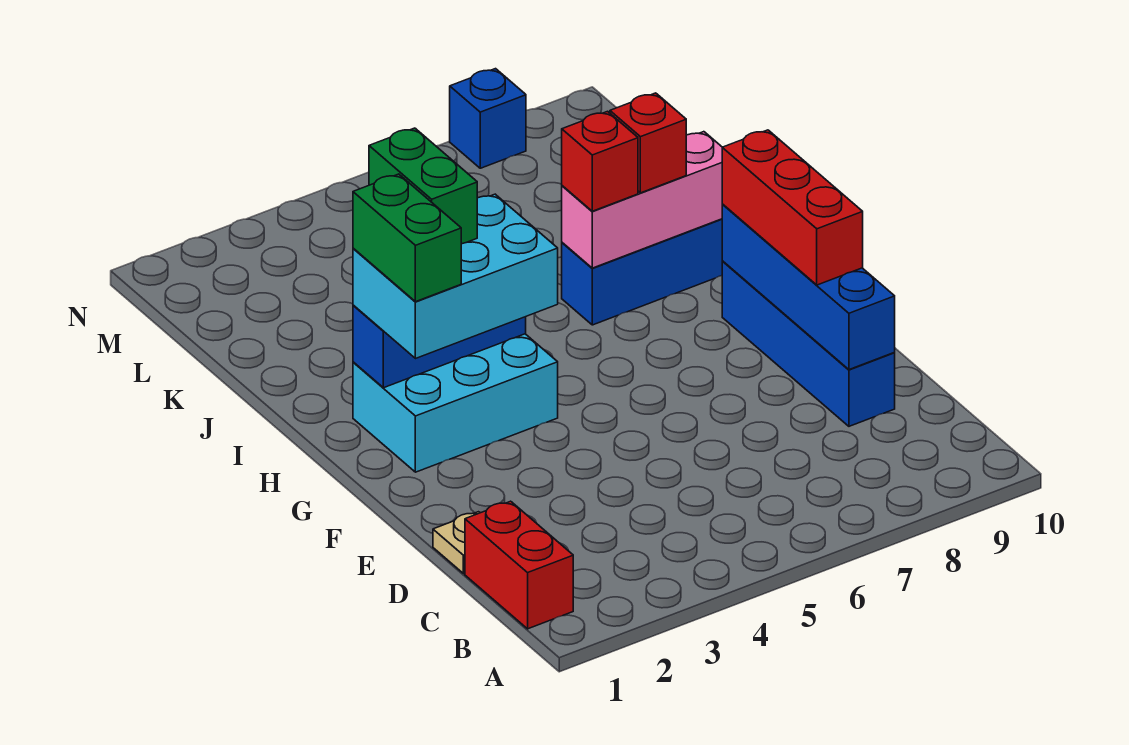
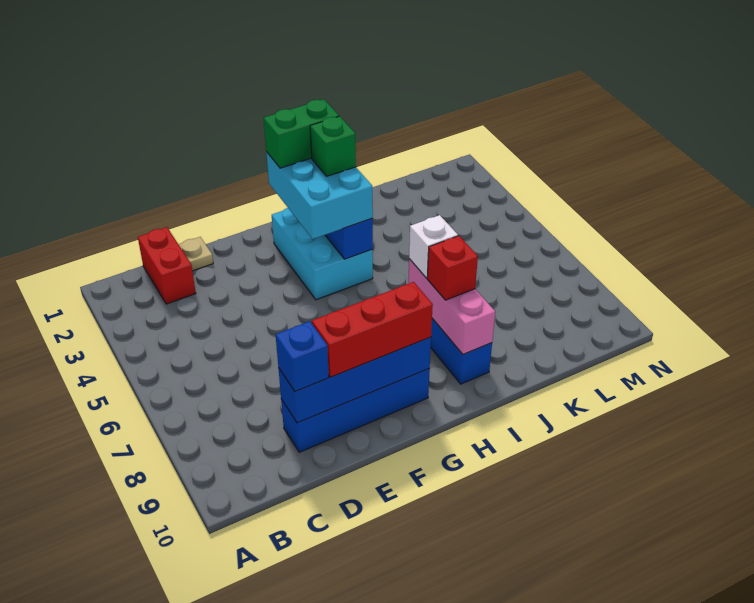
red 1x2 brick [465,501,573,629] -> red 1x2 brick turned to [138,227,196,304]
green 1x2 brick [369,128,477,244] -> green 1x1 brick [310,116,356,176]
red 1x1 brick [562,111,638,211] -> white 1x1 brick [409,215,458,278]
blue 1x1 brick [450,69,526,168] -> blue 1x1 brick moved to [276,321,329,391]

